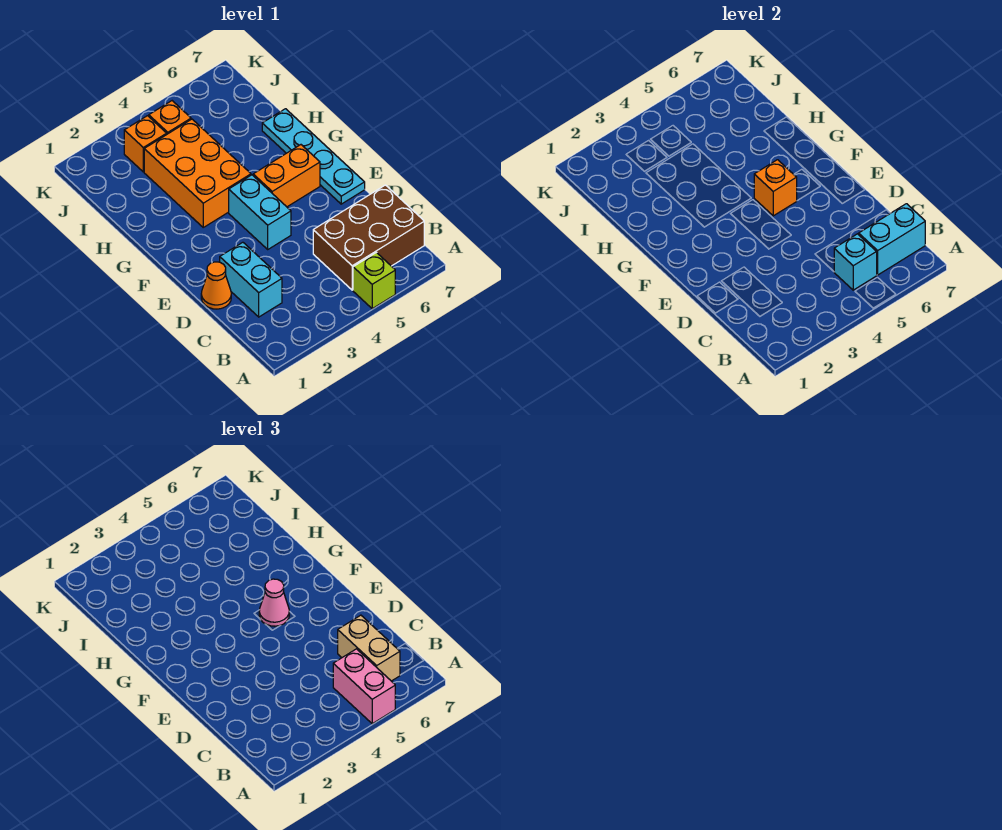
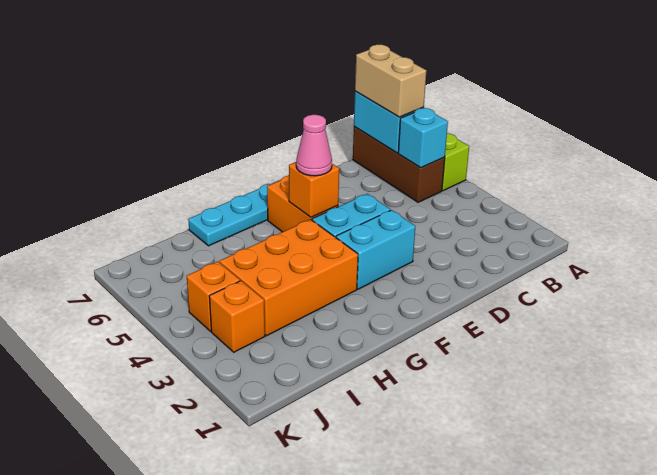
pink 1x2 brick [333,649,395,724] -> none
brown 2x3 brick [313,185,424,290] -> brown 1x3 brick [353,127,445,202]
tan 1x2 brick [338,615,400,681] -> tan 1x2 brick turned to [355,45,426,117]
cyan 1x2 brick [220,242,282,317] -> cyan 1x2 brick moved to [336,210,415,289]
orange 1x1 cone [201,262,231,309] -> none

